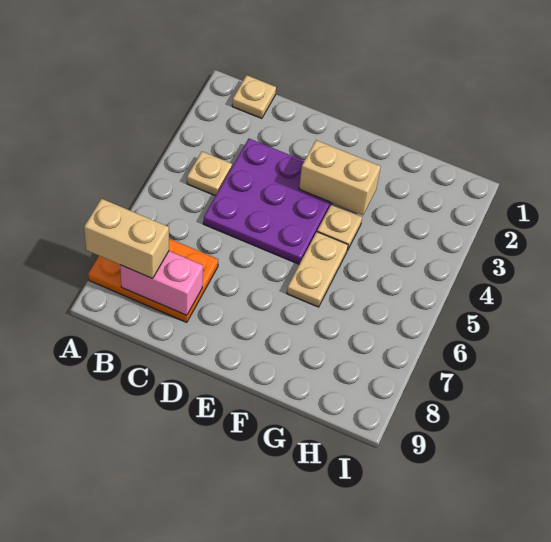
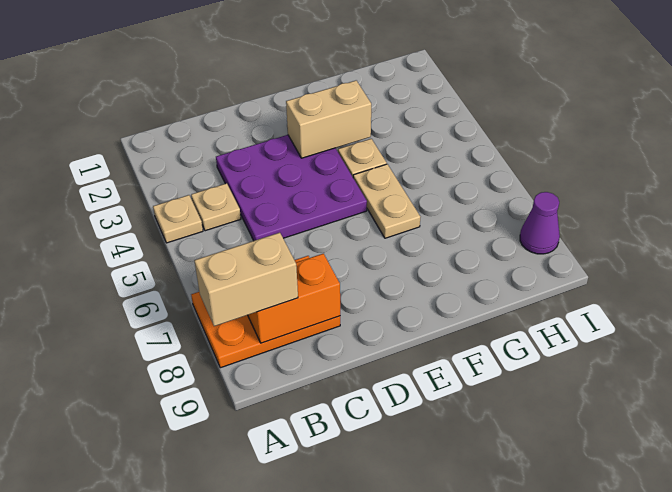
tan 1x1 plate [232,75,276,118] -> tan 1x1 plate moved to [153,195,203,243]
pink 1x2 brick [120,251,203,315] -> orange 1x2 brick [248,254,340,343]
none -> purple 1x1 cone [520,192,560,254]

